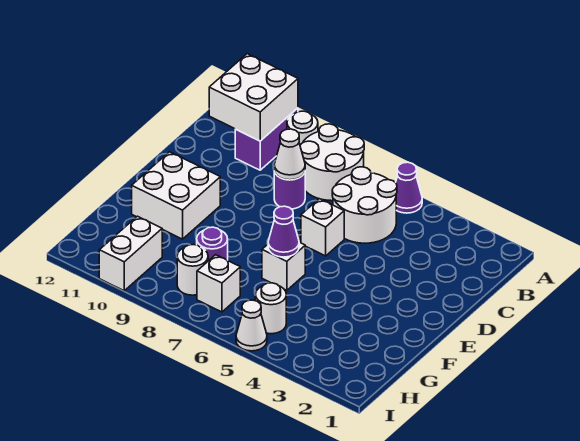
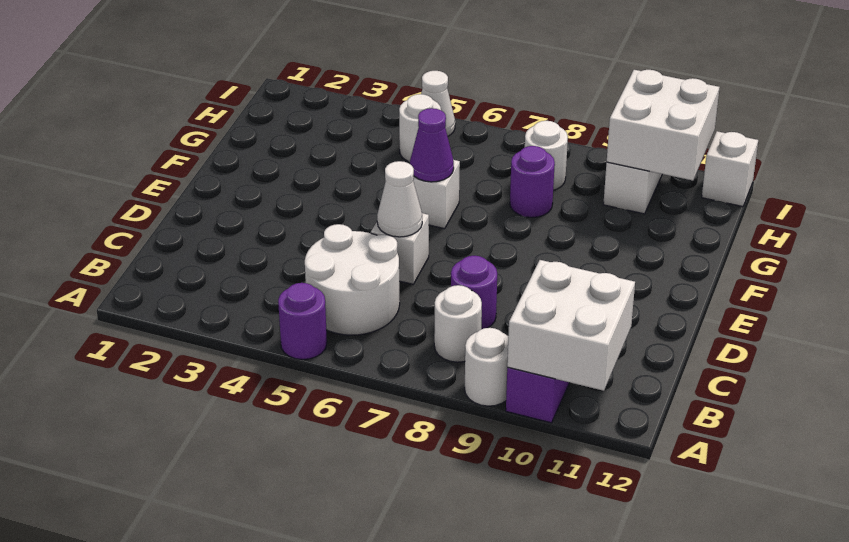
purple 1x1 cone [396,162,422,213] -> purple 1x1 round brick [278,283,327,360]
white 2x2 round brick [300,124,364,201] -> white 1x1 round brick [434,285,482,362]
white 1x1 cone [274,129,305,180] -> white 1x1 cone moved to [377,161,422,237]
white 2x2 brick [132,152,220,239] -> white 2x2 brick moved to [607,70,719,181]
white 1x1 brick [197,255,240,312] -> white 1x1 brick moved to [702,131,758,207]

